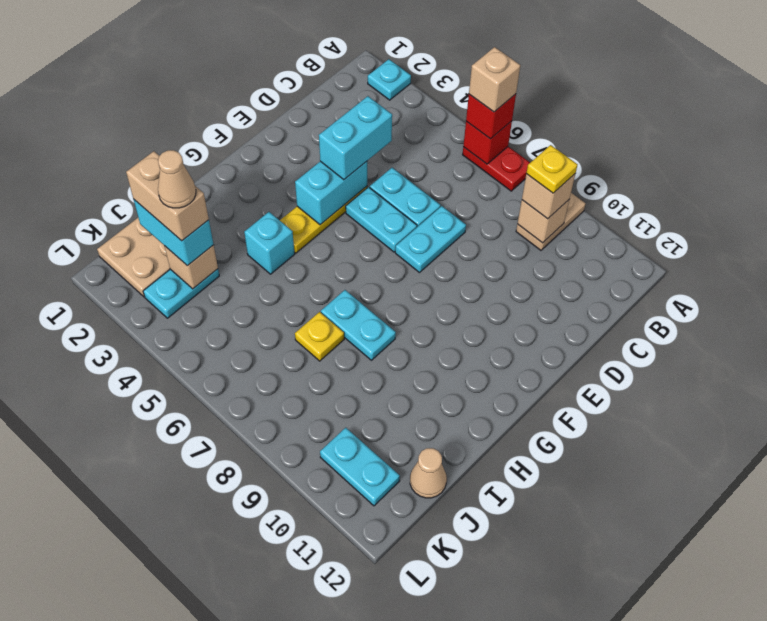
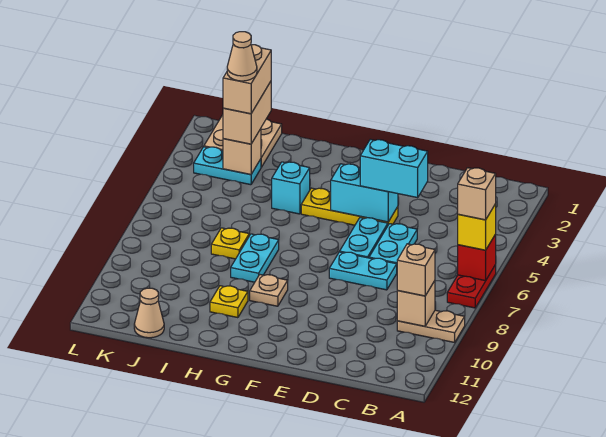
cyan 1x1 plate [368,59,411,100] -> none
red 1x1 brick [466,94,516,139] -> yellow 1x1 brick [458,204,496,250]
yellow 1x1 plate [526,145,578,193] -> yellow 1x1 plate moved to [210,286,248,318]
none -> tan 1x1 plate [250,275,288,306]
cyan 1x2 brick [134,200,214,266] -> tan 1x2 brick [223,82,271,144]
cyan 1x2 plate [320,428,400,506] -> none

